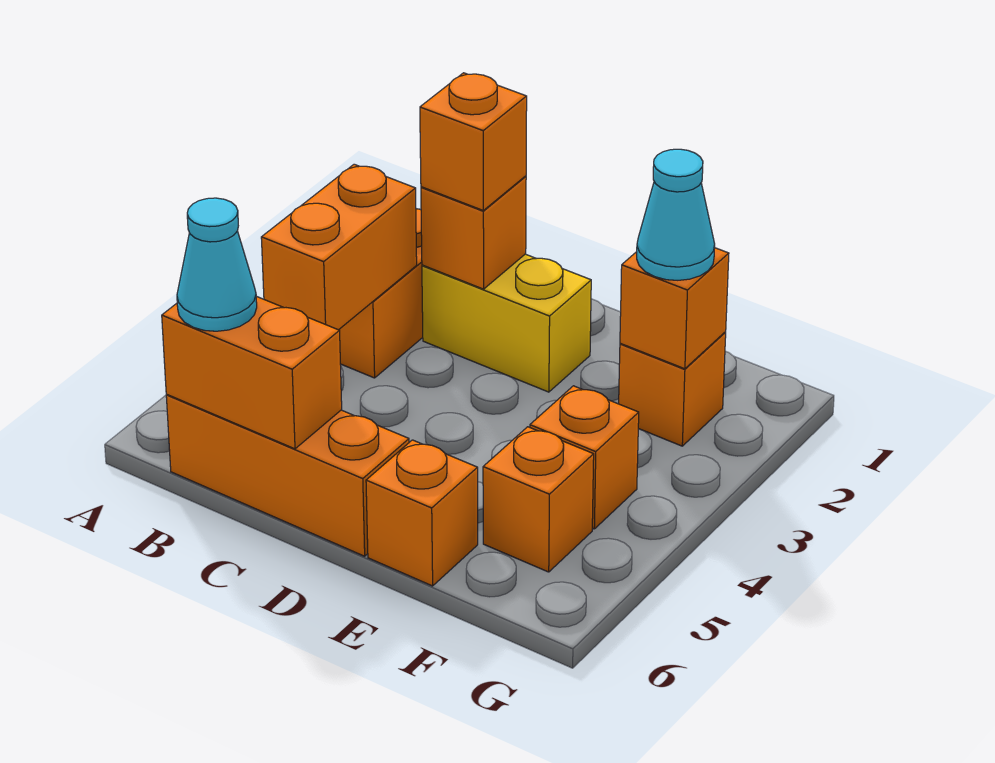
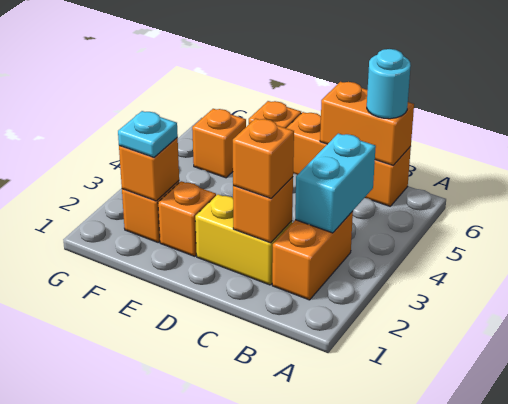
orange 1x2 brick [261,164,417,330] -> cyan 1x2 brick [295,133,376,233]
cyan 1x1 cone [177,198,257,331] -> cyan 1x1 round brick [367,49,411,119]
cyan 1x1 cone [637,149,715,280] -> cyan 1x1 plate [118,111,178,157]
orange 1x1 brick [530,386,639,529] -> orange 1x1 brick moved to [158,181,216,256]

